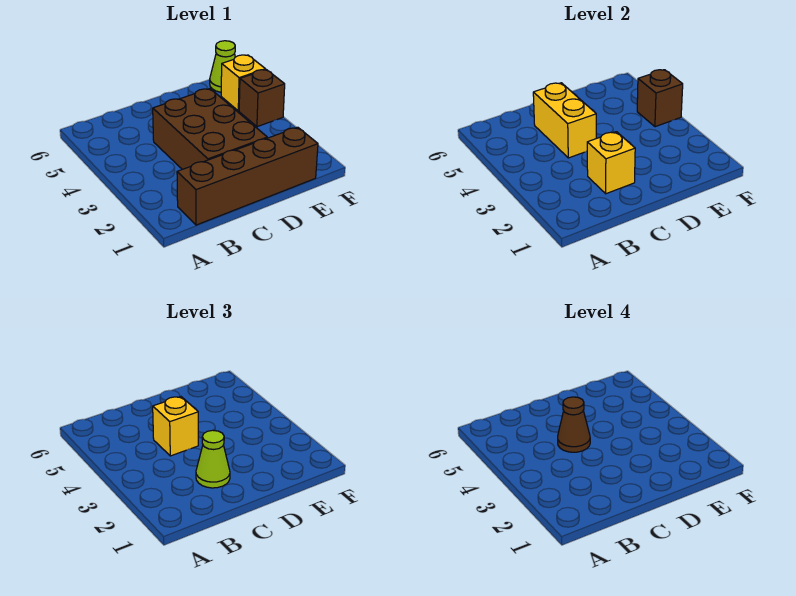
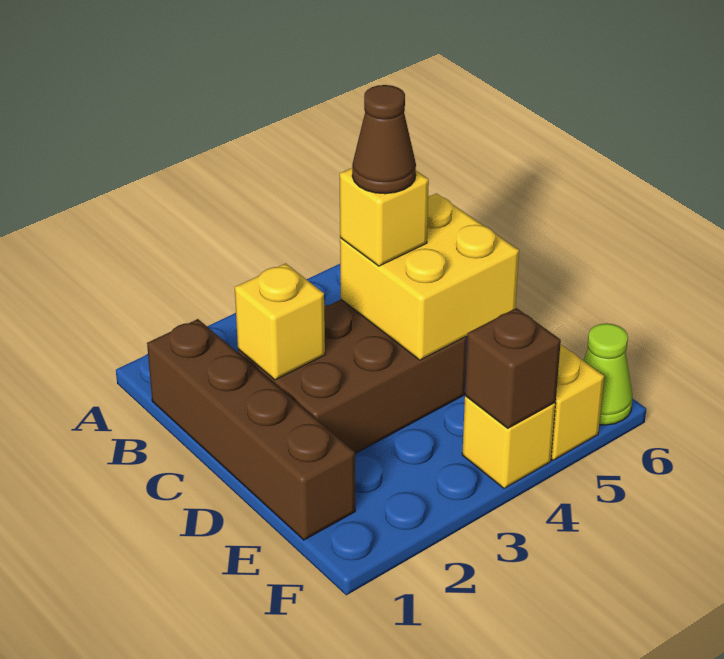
lime 1x1 cone [196,430,230,488] -> none
yellow 1x2 brick [533,83,596,158] -> yellow 2x2 brick [340,193,519,360]
brown 1x1 brick [239,70,285,127] -> yellow 1x1 brick [462,396,556,488]

